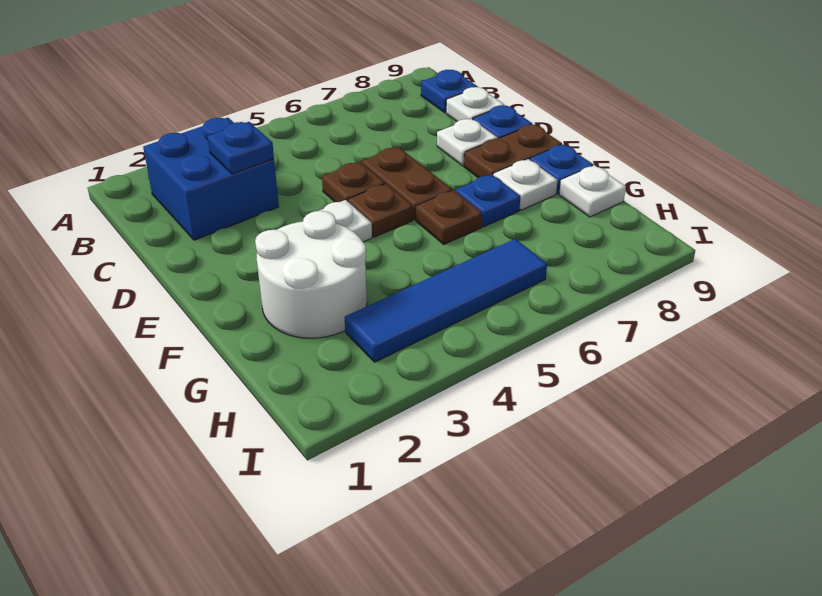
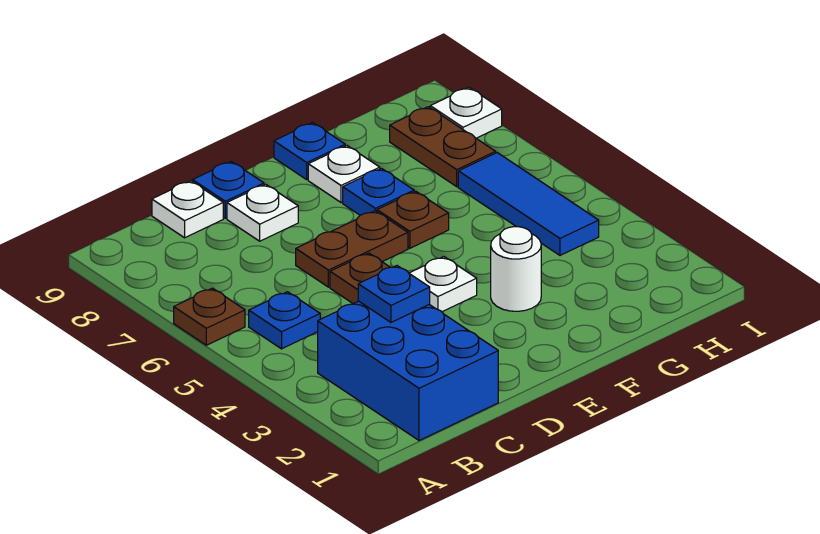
blue 2x2 brick [143,118,279,240] -> blue 2x3 brick [318,301,498,441]
blue 1x1 plate [421,70,477,113] -> blue 1x1 plate moved to [249,292,320,349]
brown 1x1 plate [348,184,413,237] -> brown 1x1 plate moved to [174,288,245,345]
brown 1x2 plate [464,124,562,178] -> brown 1x2 plate moved to [390,107,496,187]
white 2x2 round brick [255,211,367,338] -> white 1x1 round brick [491,227,541,311]
white 1x1 plate [559,165,626,217] -> white 1x1 plate moved to [430,87,502,138]
blue 1x4 tile [345,239,547,362] -> blue 1x3 tile [458,153,599,255]

